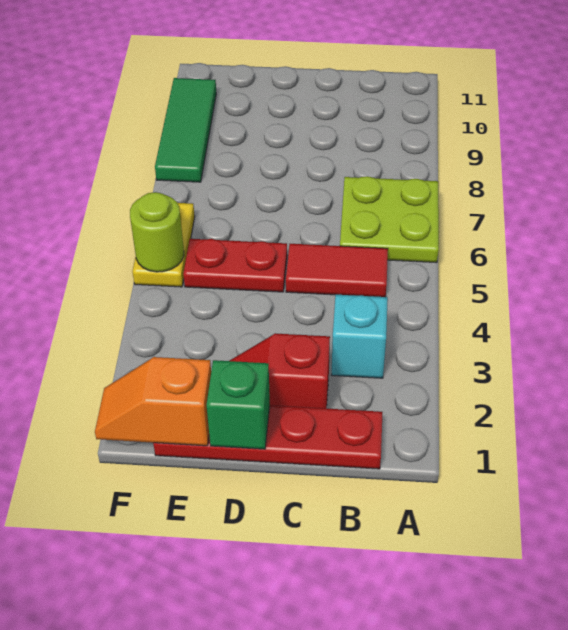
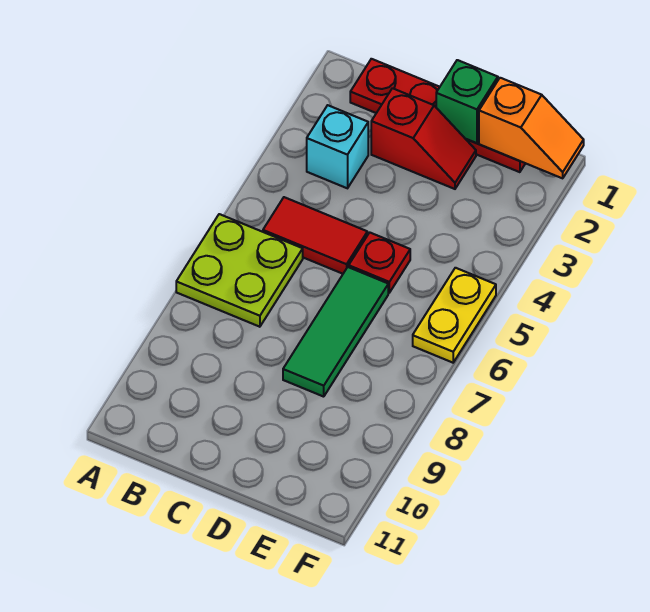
red 1x2 plate [183,239,287,292] -> red 1x1 plate [349,232,410,293]
lime 1x1 round brick [130,192,184,272] -> none
green 1x3 tile [155,78,216,182] -> green 1x3 tile moved to [283,267,388,397]

